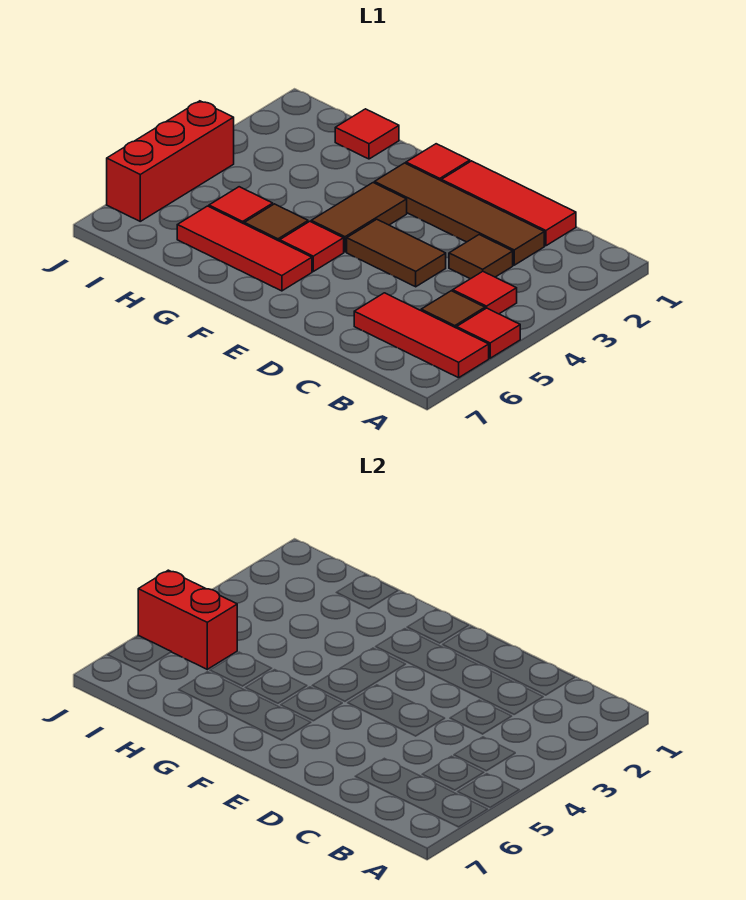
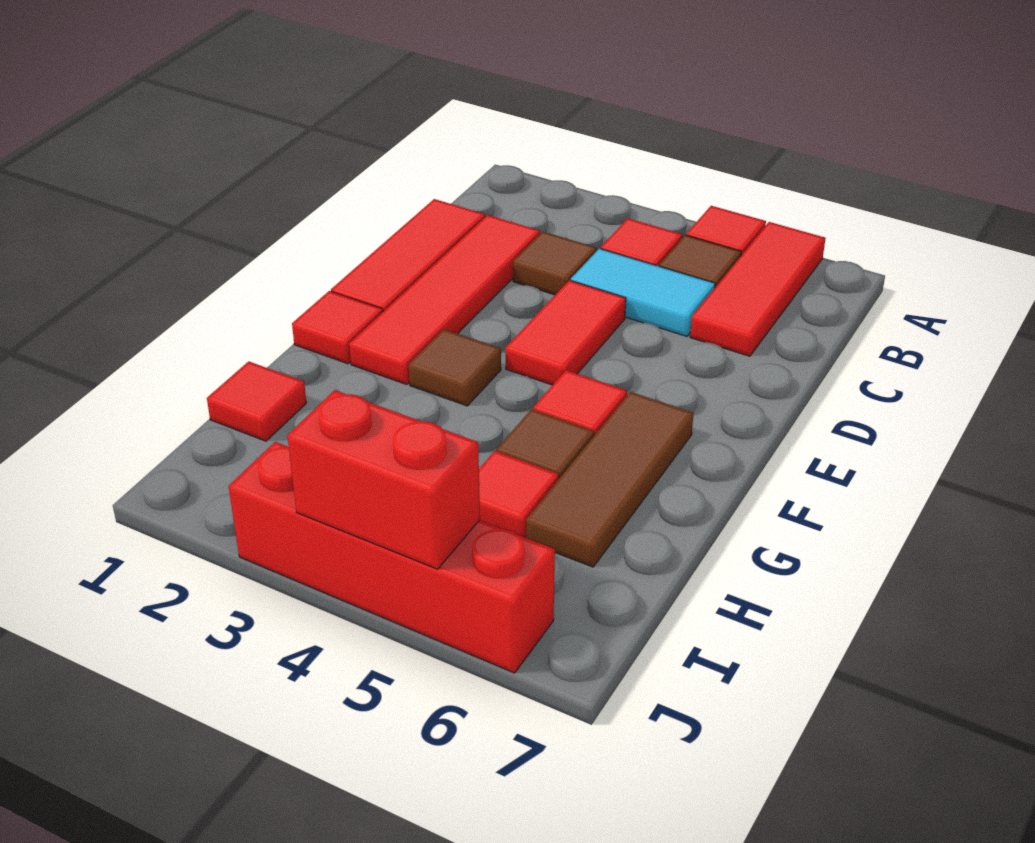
brown 1x4 tile [375,163,544,265] -> red 1x4 tile [349,215,540,385]
none -> cyan 1x2 tile [571,249,715,336]
brown 1x2 tile [347,219,446,287] -> red 1x2 tile [505,280,626,385]
brown 1x2 tile [311,183,407,252] -> brown 1x1 tile [409,329,501,406]
red 1x3 tile [177,206,312,291] -> brown 1x3 tile [526,392,694,567]
red 1x2 brick [138,570,237,669] -> red 1x2 brick turned to [287,390,480,569]
red 1x3 brick [107,101,234,221] -> red 1x4 brick [229,442,555,673]

